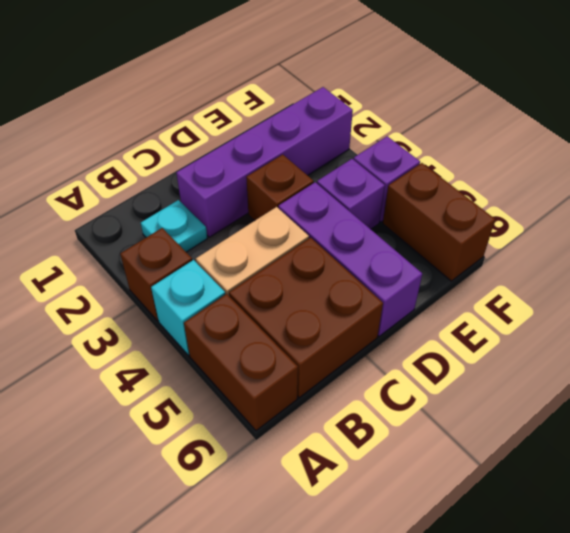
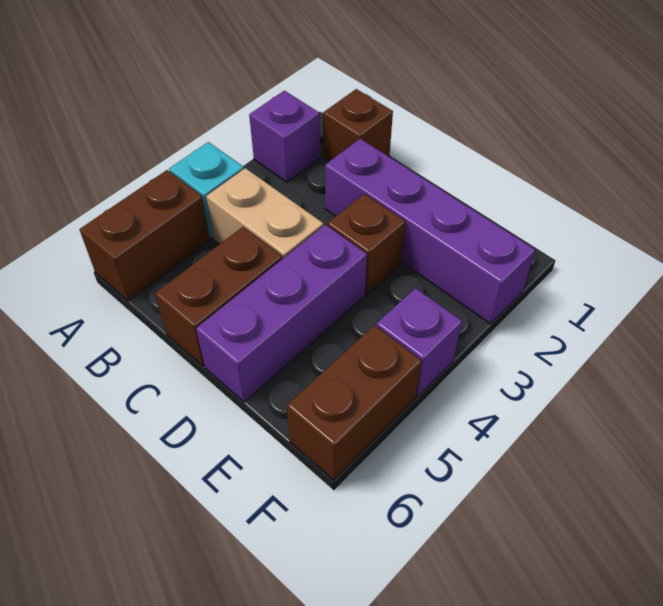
brown 1x1 brick [120,228,192,321] -> brown 1x1 brick moved to [323,89,393,161]
cyan 1x1 plate [141,200,207,252] -> none
brown 2x2 brick [229,238,383,398] -> brown 1x2 brick [155,227,282,366]
purple 1x1 brick [317,159,385,229] -> purple 1x1 brick moved to [249,91,320,182]

